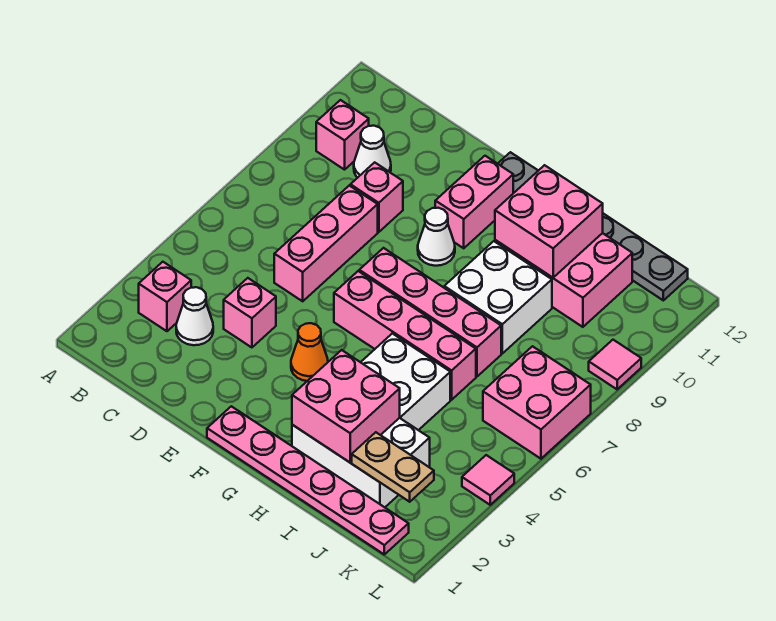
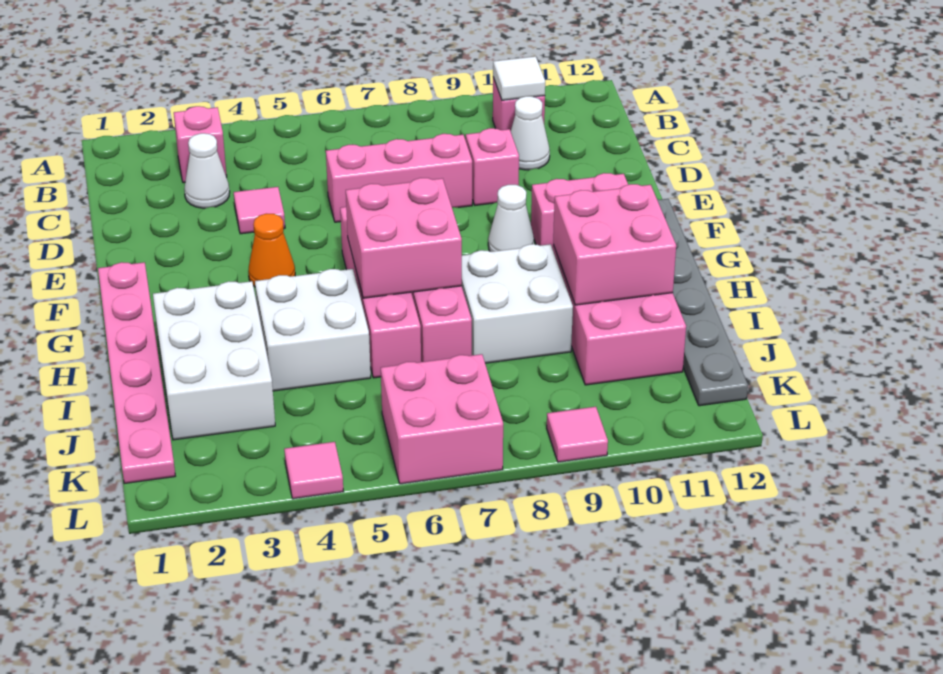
none -> white 1x1 tile [493,56,545,100]
pink 1x1 brick [224,278,276,347] -> pink 1x1 tile [234,187,285,234]
pink 2x2 brick [292,350,400,462] -> pink 2x2 brick moved to [346,178,462,298]
tan 1x2 plate [352,432,434,502] -> none

